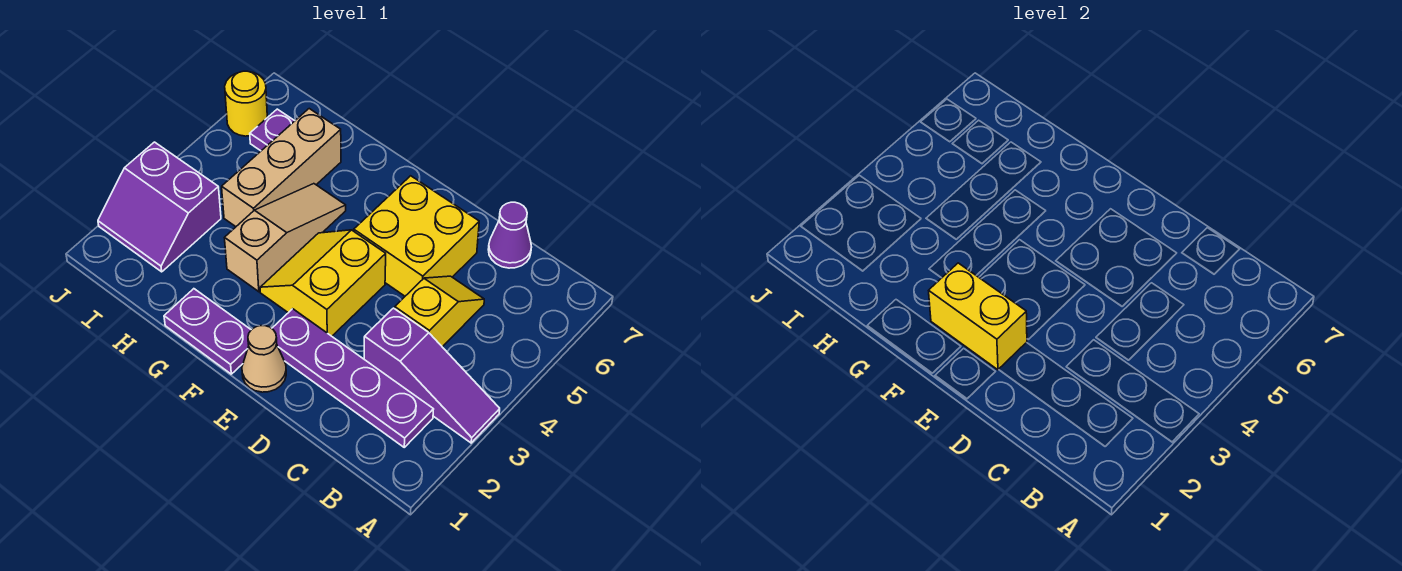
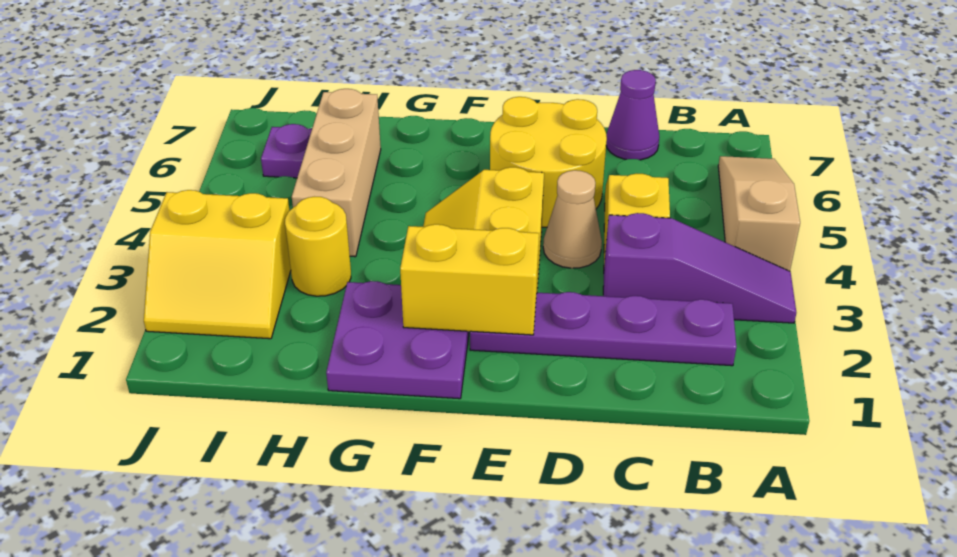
yellow 2x2 brick [354,176,479,296] -> yellow 2x2 round brick [490,97,607,227]
tan 1x1 cone [242,326,286,392] -> tan 1x1 cone moved to [543,170,602,268]
purple 1x2 plate [164,289,251,374] -> purple 2x2 plate [326,281,469,399]
tan 1x3 slope [225,184,346,292] -> tan 1x3 slope moved to [718,156,800,271]
purple 2x2 slope [98,142,221,272] -> yellow 2x2 slope [144,190,291,339]
yellow 1x1 round brick [225,71,267,136] -> yellow 1x1 round brick moved to [285,197,351,296]

